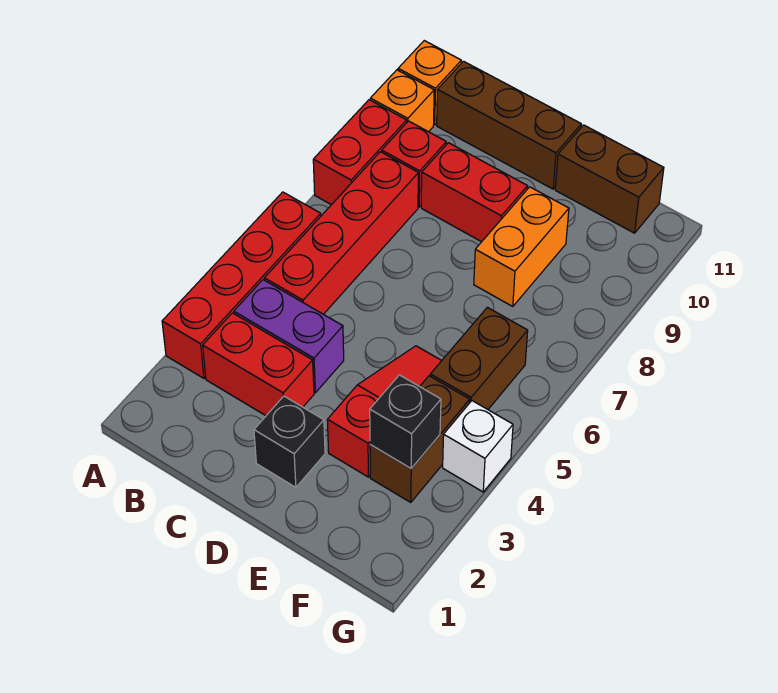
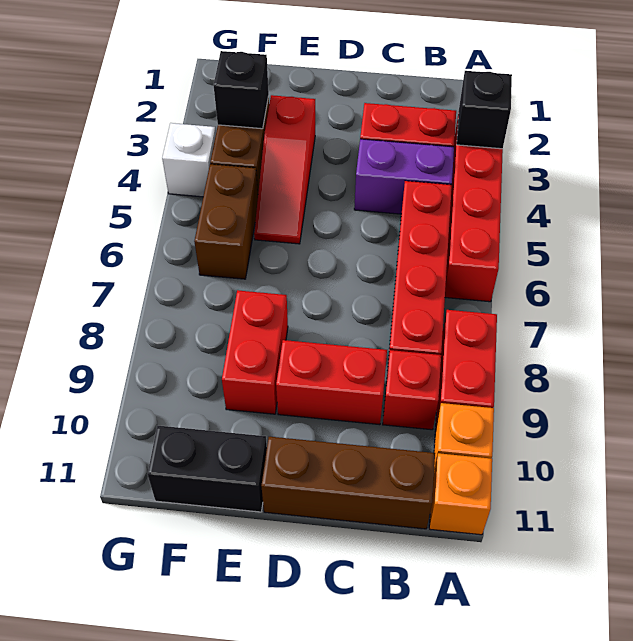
black 1x1 brick [254,396,325,487] -> black 1x1 brick moved to [457,71,512,149]
orange 1x2 brick [474,187,569,307] -> red 1x2 brick [222,290,288,414]
brown 1x2 brick [555,125,664,233] -> black 1x2 brick [148,425,267,512]

